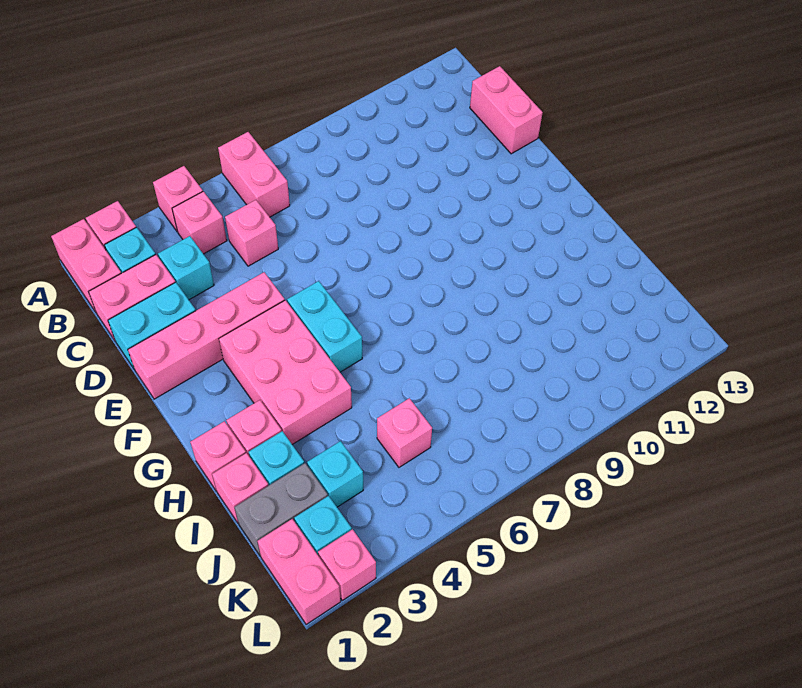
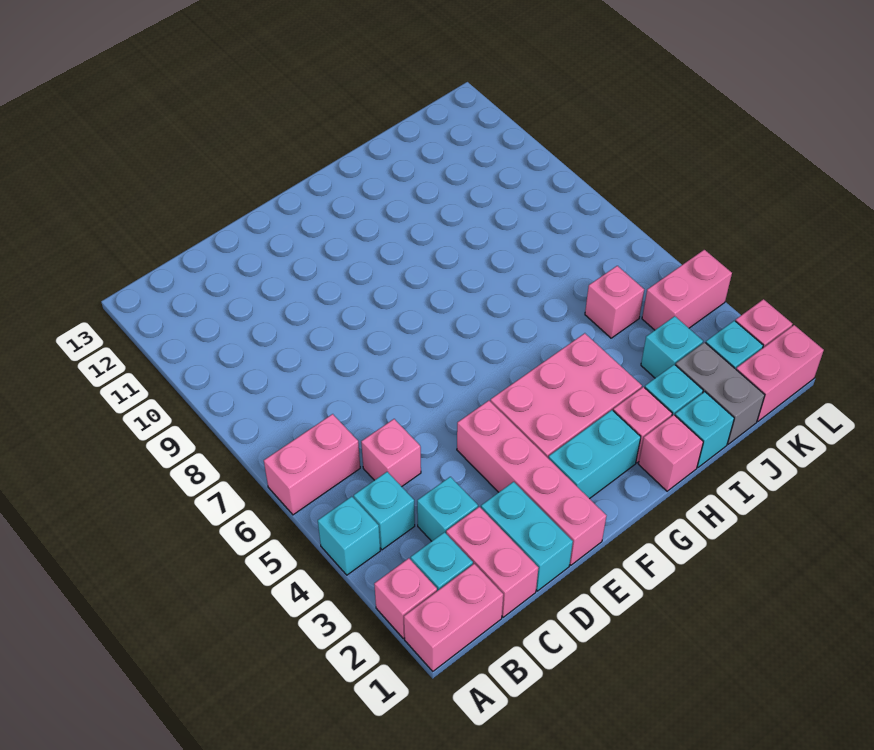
pink 1x1 brick [153,166,203,232] -> cyan 1x1 brick [318,496,380,575]
pink 1x1 brick [172,191,227,254] -> cyan 1x1 brick [354,472,415,550]
pink 1x2 brick [470,66,543,154] -> pink 1x2 brick moved to [642,250,732,330]
cyan 1x2 brick [287,281,362,372] -> cyan 1x2 brick moved to [548,410,641,499]
pink 1x1 brick [212,453,268,523] -> cyan 1x1 brick [675,392,734,467]

